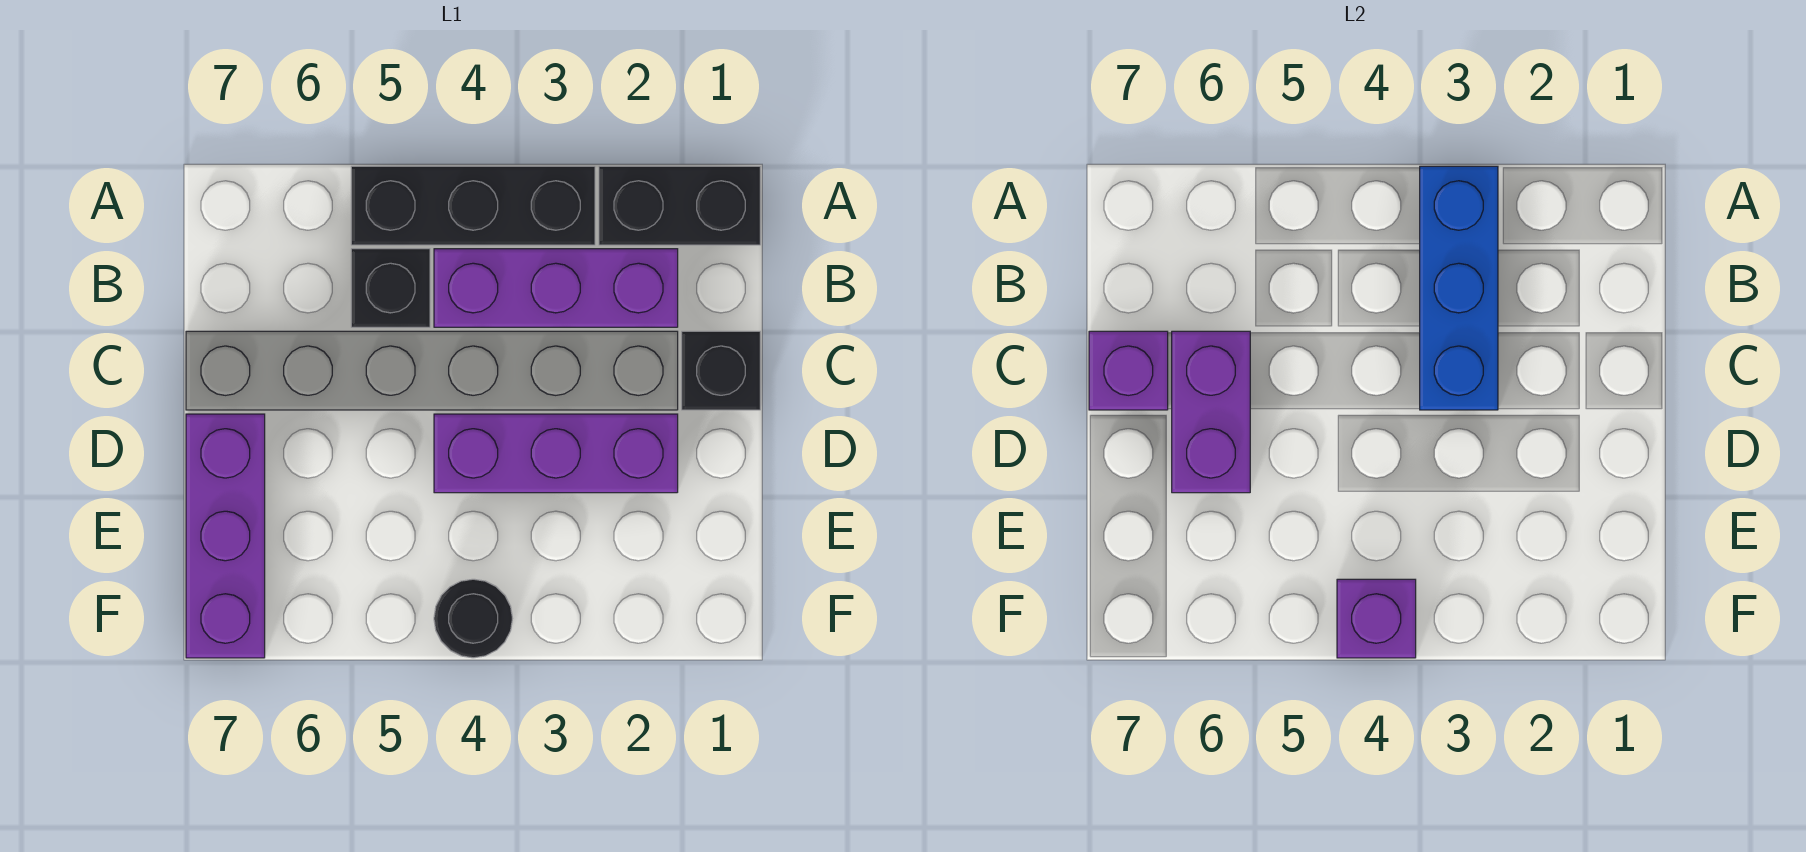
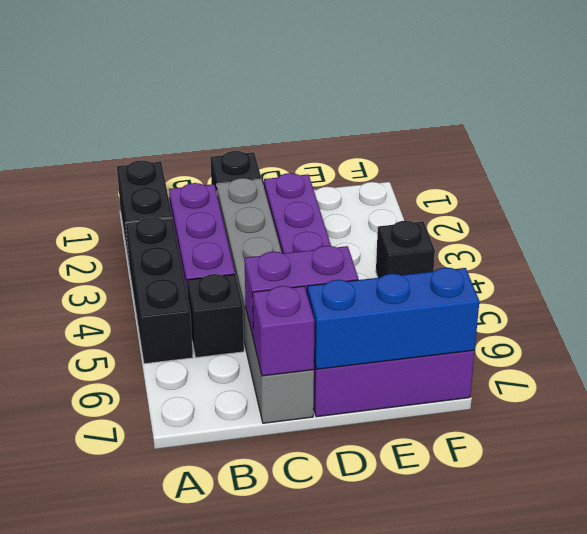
blue 1x3 brick [1420,166,1498,410] -> blue 1x3 brick moved to [307,268,479,369]
black 1x1 round brick [434,579,512,658] -> black 1x1 brick [376,221,435,278]
purple 1x1 brick [1337,579,1416,658] -> none

